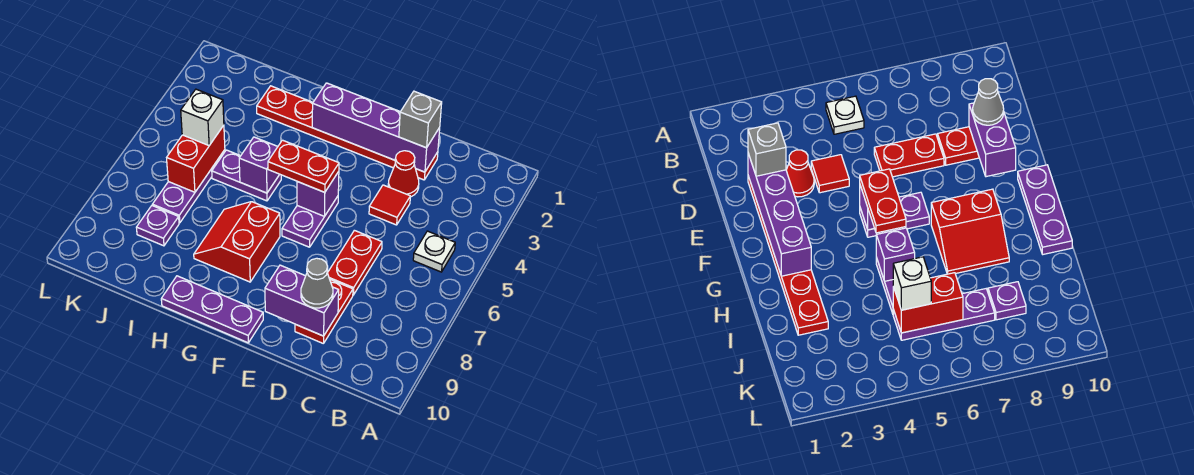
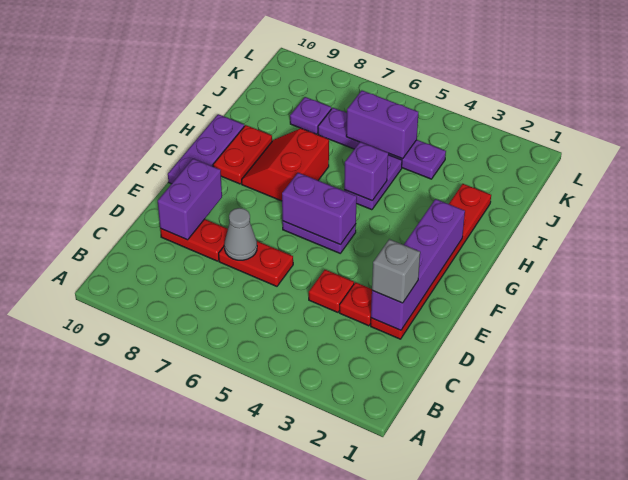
white 1x1 plate [413,231,455,272] -> none
red 1x1 cone [388,151,419,197] -> red 1x1 plate [339,282,372,326]
red 1x1 tile [369,185,410,225] -> red 1x1 plate [309,270,354,312]
grey 1x1 cone [301,258,333,308] -> grey 1x1 cone moved to [224,208,257,260]
purple 1x1 brick [297,171,339,216] -> purple 1x2 brick [282,173,357,245]
red 1x2 plate [268,140,339,192] -> red 1x2 plate moved to [213,125,272,184]
red 2x2 slope [194,202,280,282] -> red 2x2 slope turned to [242,128,329,201]
purple 1x3 plate [153,150,225,223] -> purple 1x4 plate [318,108,446,179]
red 1x2 brick [167,125,225,192] -> purple 1x2 brick [346,91,418,159]
white 1x1 brick [181,89,224,145] -> none

